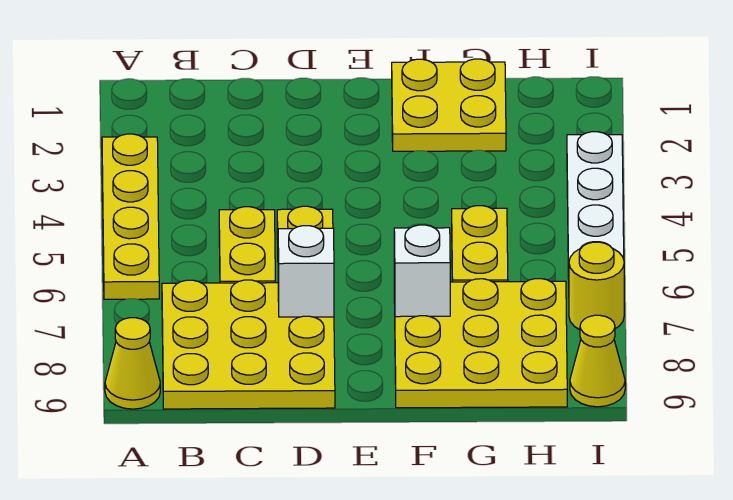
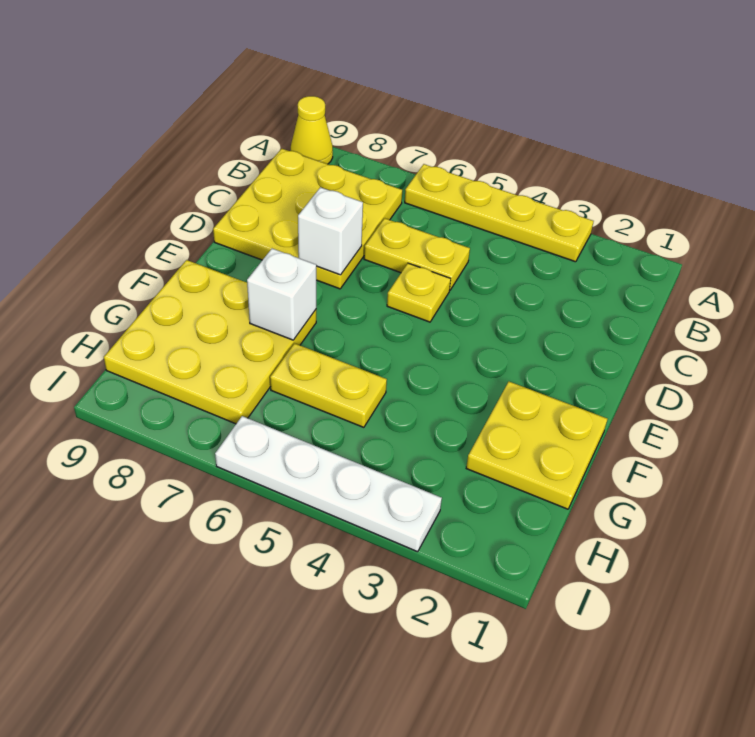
yellow 1x1 round brick [569,242,624,330] -> none
yellow 1x1 cone [570,315,625,407] -> none

